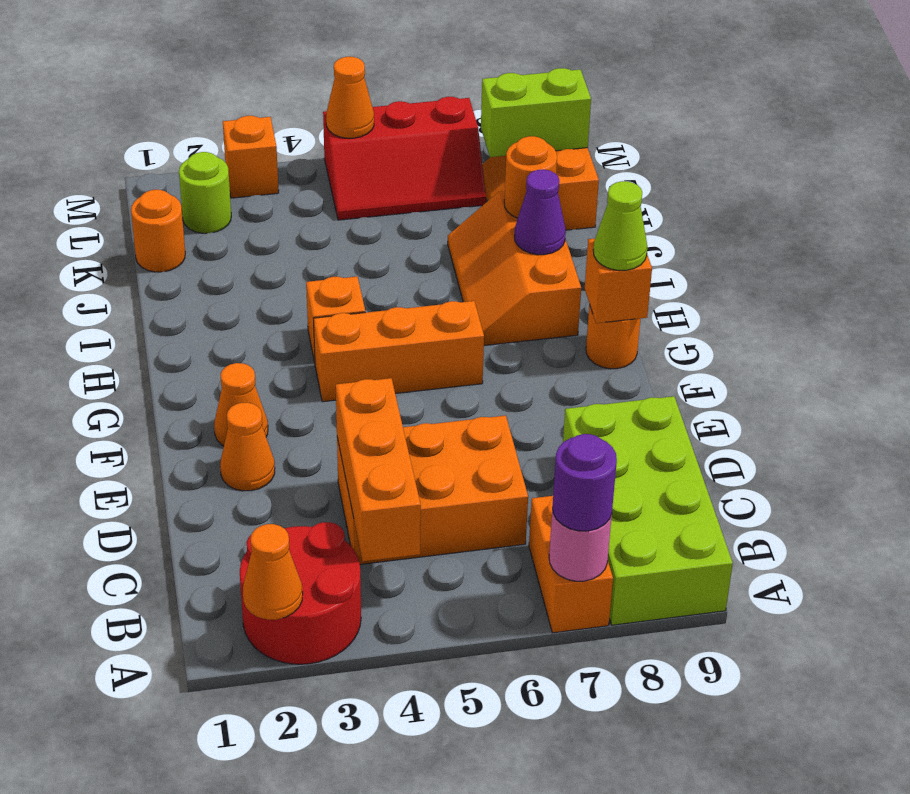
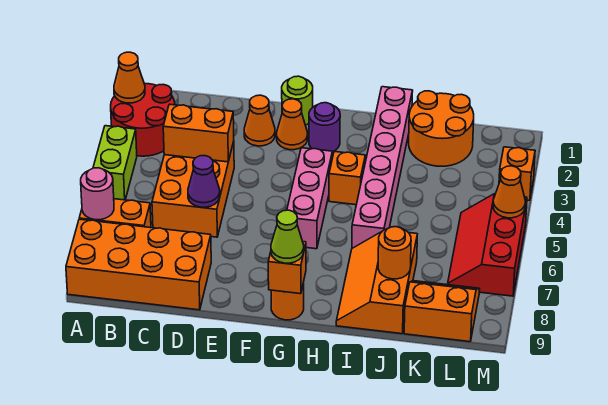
purple 1x1 round brick [553,434,617,531] -> purple 1x1 round brick moved to [309,103,340,152]
lime 2x4 brick [563,396,733,625] -> orange 2x4 brick [66,219,211,310]
orange 1x3 brick [336,378,421,561] -> orange 1x2 brick [163,104,234,162]
orange 1x3 brick [313,301,484,402] -> pink 1x3 brick [287,148,332,249]
orange 2x3 slope [448,191,581,346] -> orange 2x3 slope turned to [336,232,417,334]
none -> pink 1x6 brick [352,87,413,248]
purple 1x1 cone [515,170,566,255] -> purple 1x1 cone moved to [188,156,220,207]
orange 1x1 round brick [131,190,185,272] -> orange 2x2 round brick [409,91,474,166]
lime 1x1 round brick [179,152,231,233] -> lime 1x1 round brick moved to [282,76,313,125]
lime 1x2 brick [481,68,591,157] -> lime 1x2 brick moved to [93,126,137,200]

